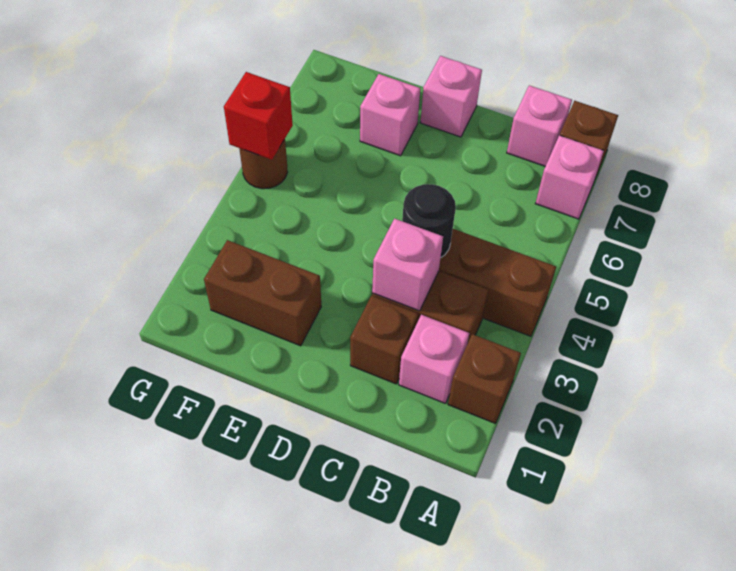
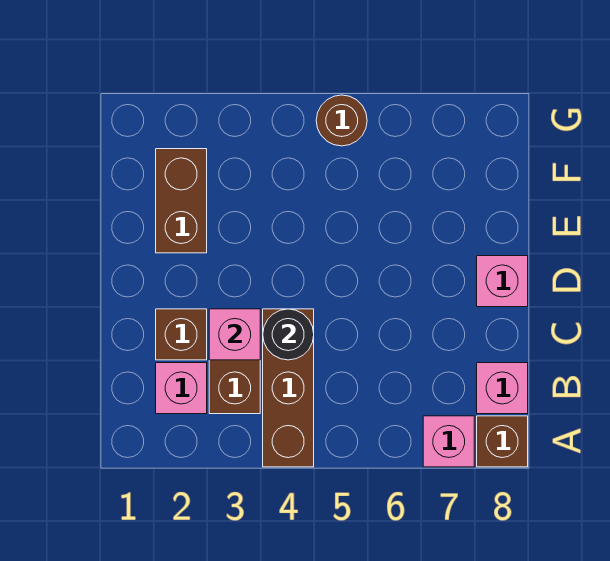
brown 1x1 brick [448,334,521,423] -> none
pink 1x1 brick [360,74,420,156] -> none
red 1x1 brick [224,72,293,160] -> none

